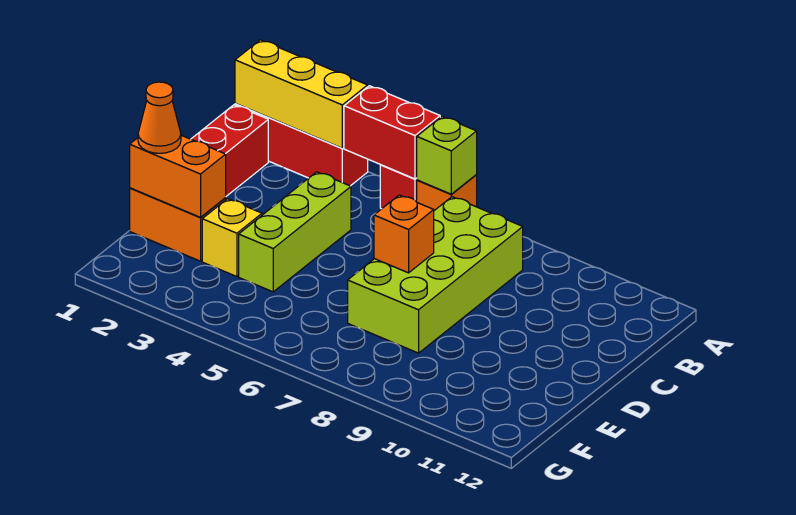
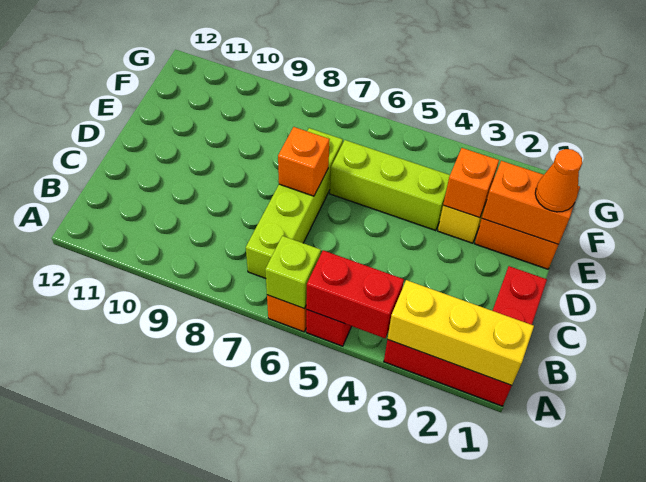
lime 2x4 brick [348,197,523,353] -> lime 1x4 brick [246,128,343,278]
lime 1x3 brick [239,172,351,292] -> lime 1x3 brick turned to [330,140,450,231]
none -> orange 1x1 brick [443,148,499,218]

